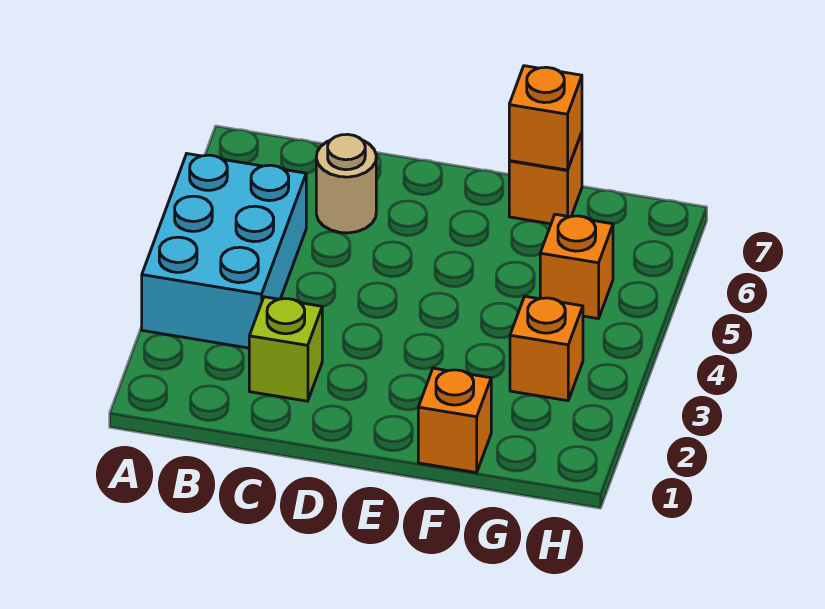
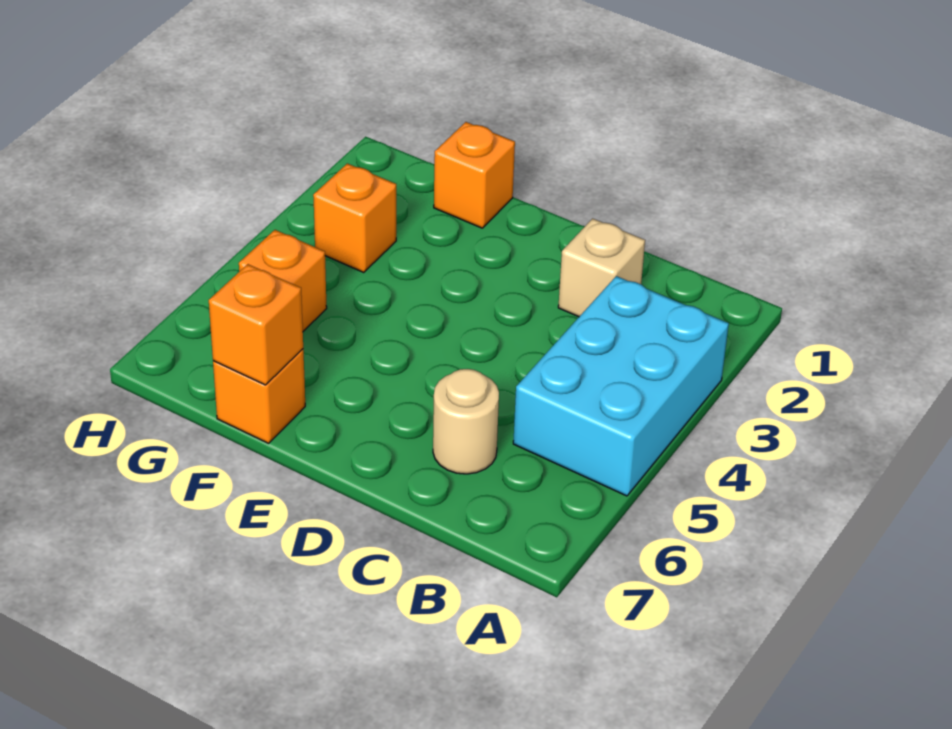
lime 1x1 brick [249,297,322,401] -> tan 1x1 brick [558,218,645,317]

